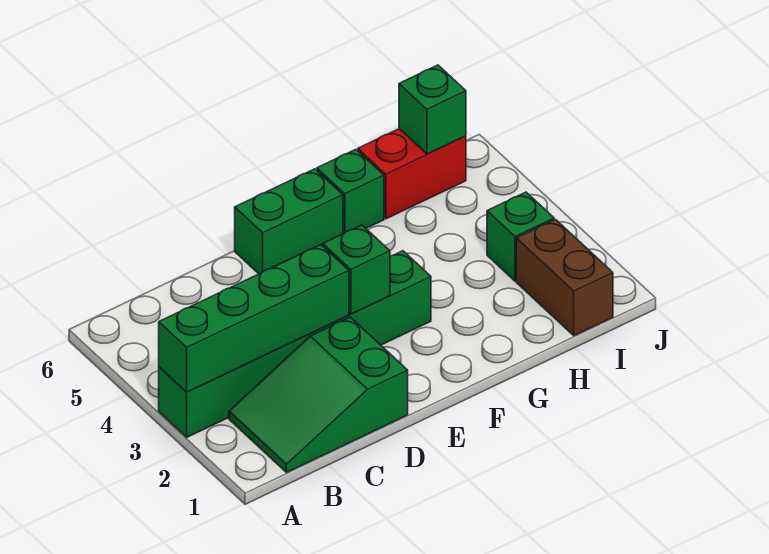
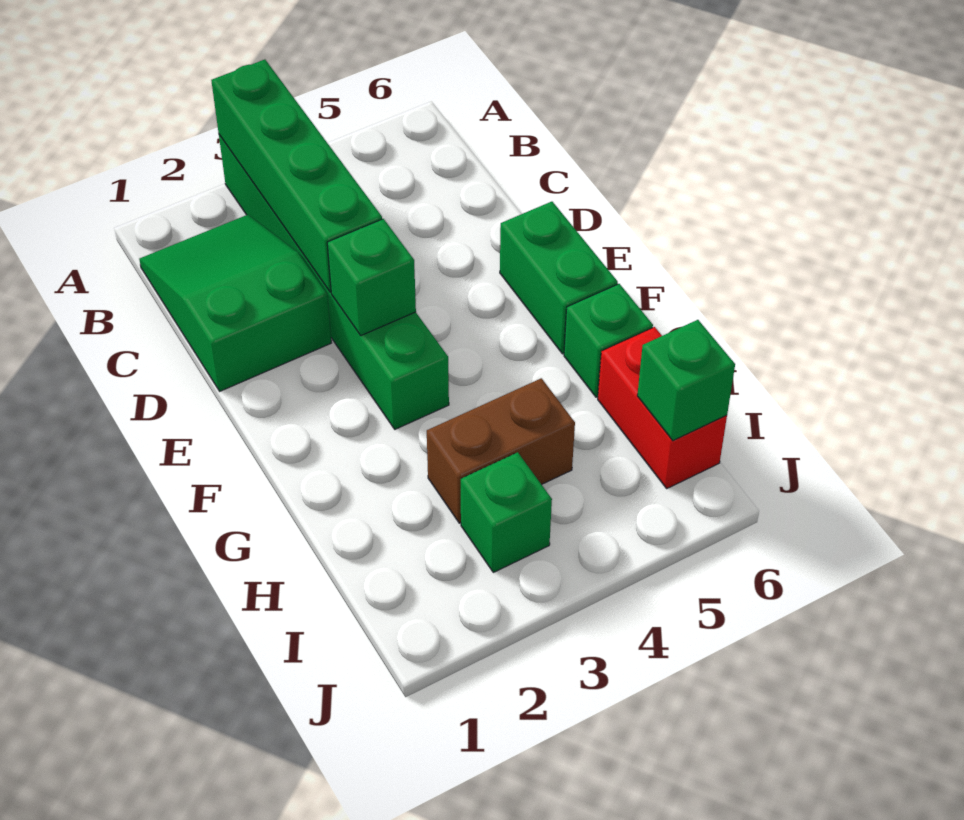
brown 1x2 brick [516,219,613,336] -> brown 1x2 brick moved to [427,378,575,523]

